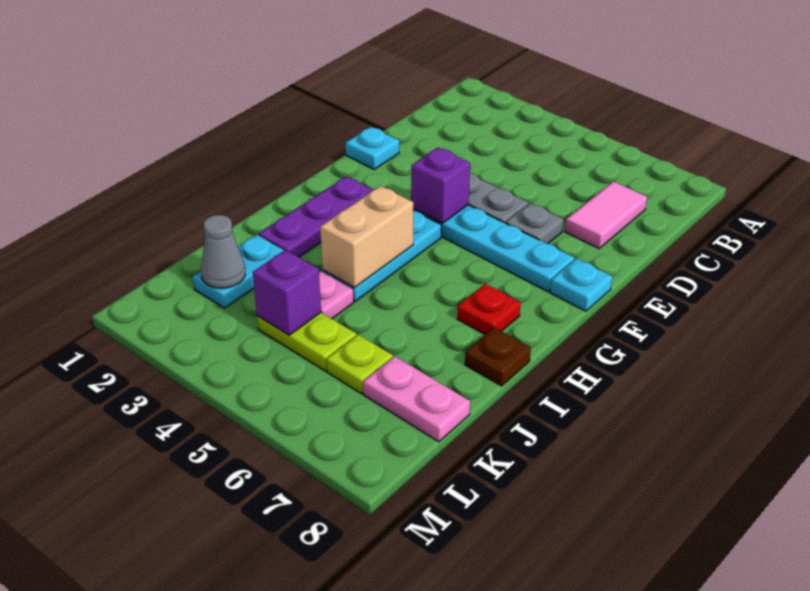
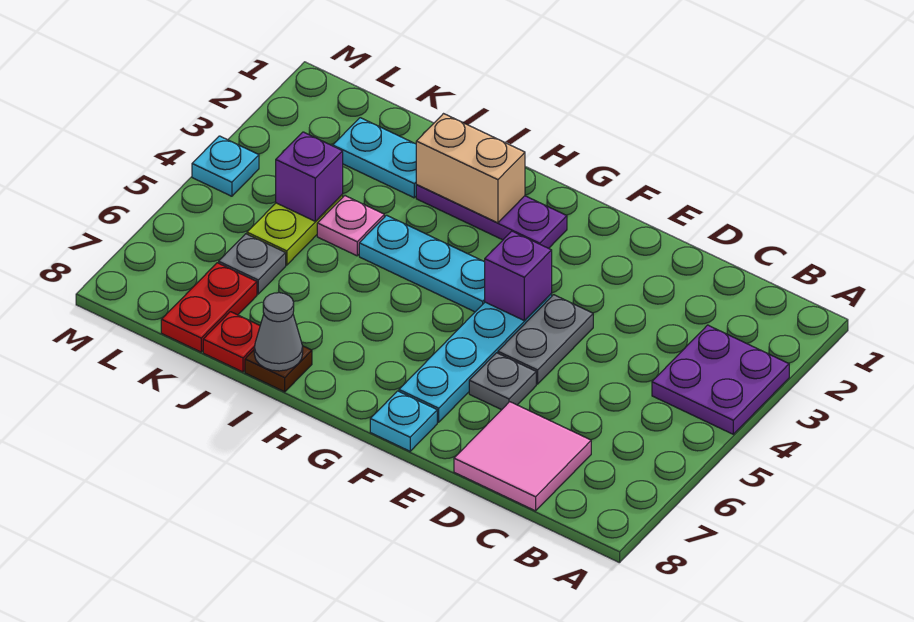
none -> purple 2x2 plate [652,325,789,434]
pink 1x2 tile [565,181,647,248] -> pink 2x2 tile [454,402,591,511]
cyan 1x1 plate [345,127,399,169] -> cyan 1x1 plate moved to [192,136,259,196]
tan 1x2 brick [320,186,413,287] -> tan 1x2 brick moved to [416,114,525,223]
red 1x1 plate [457,284,521,334] -> red 1x1 plate moved to [203,312,260,372]
grey 1x1 cone [201,215,245,288] -> grey 1x1 cone moved to [254,293,303,371]
lime 1x1 plate [326,335,393,394] -> grey 1x1 plate [219,234,286,294]
pink 1x2 plate [363,356,470,442] -> red 1x2 plate [161,263,257,352]

